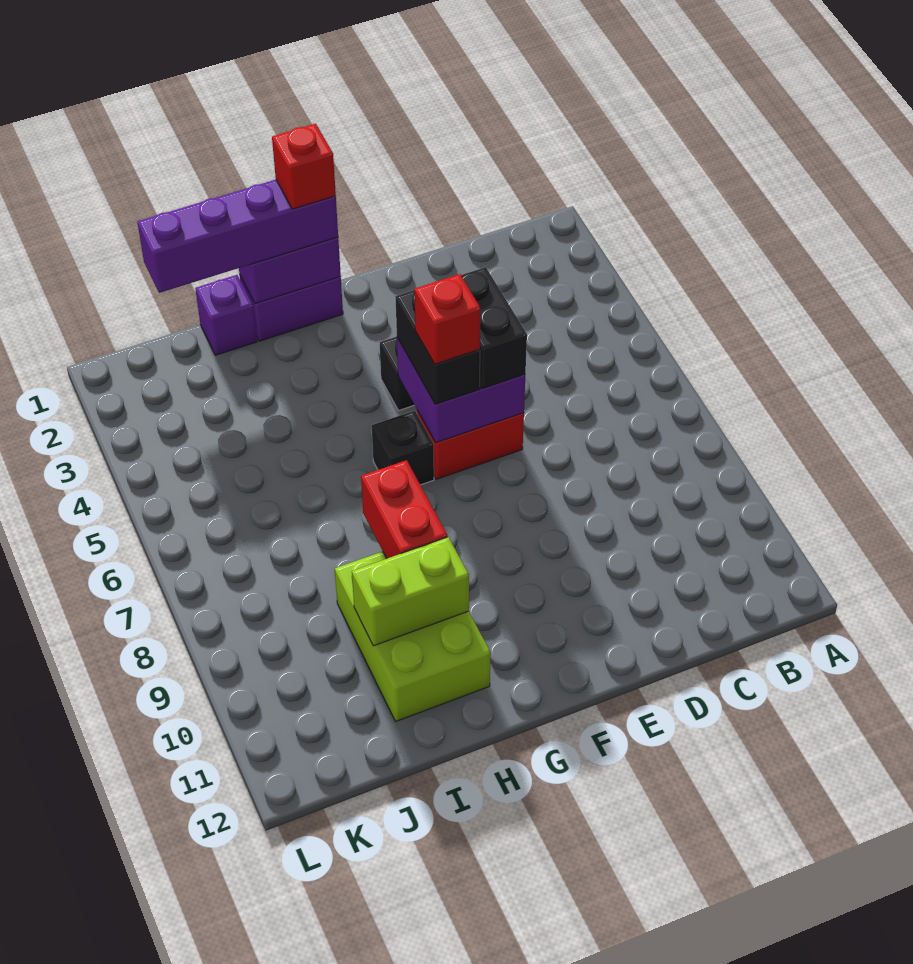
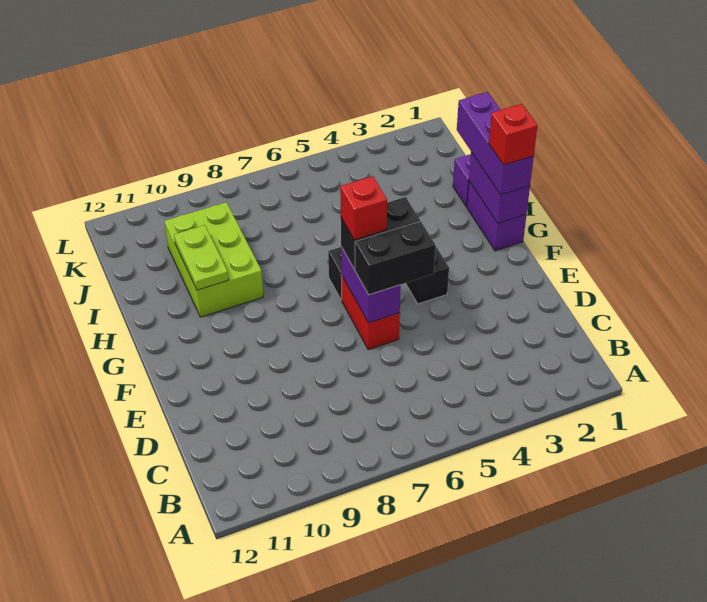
purple 2x2 brick [397,338,525,443] -> purple 1x2 brick [341,247,401,323]
purple 1x4 brick [138,180,338,293] -> purple 1x3 brick [457,92,534,195]
red 1x2 brick [361,460,447,558] -> none
lime 2x3 brick [334,551,491,722] -> lime 2x3 brick turned to [164,202,263,317]
lime 1x2 brick [352,537,469,646] -> lime 1x2 plate [174,225,229,290]

